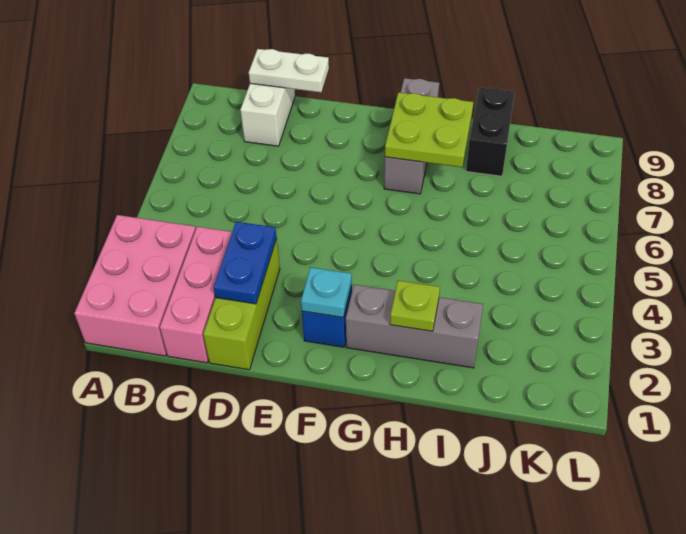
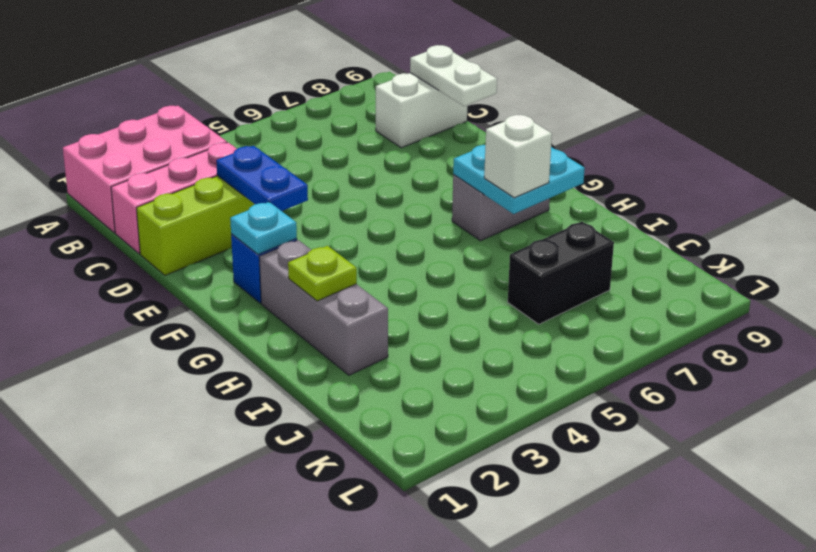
blue 1x2 plate [213,222,277,304] -> blue 1x2 plate turned to [216,146,308,211]
grey 1x3 brick [384,78,439,194] -> grey 1x2 brick [452,174,550,241]
lime 2x2 plate [385,92,473,167] -> cyan 2x2 plate [453,145,585,214]
none -> white 1x1 brick [484,115,552,198]
black 1x2 brick [466,87,515,176] -> black 1x2 brick moved to [508,222,614,324]

